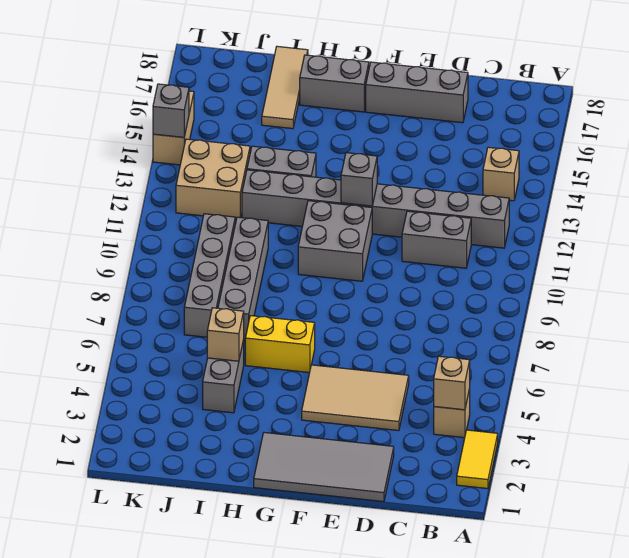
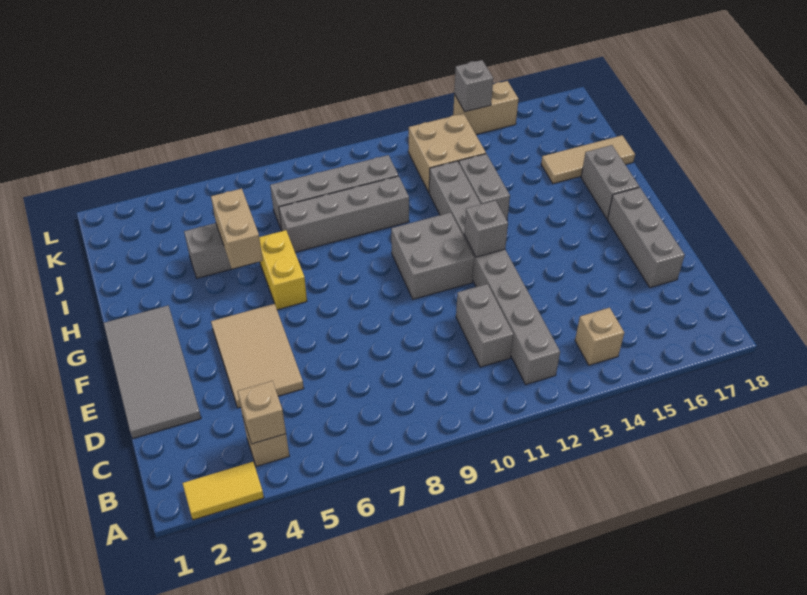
tan 1x1 brick [207,308,244,361] -> tan 1x2 brick [211,189,263,269]

